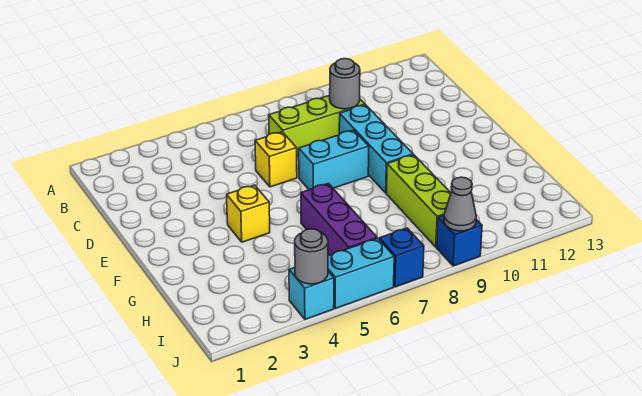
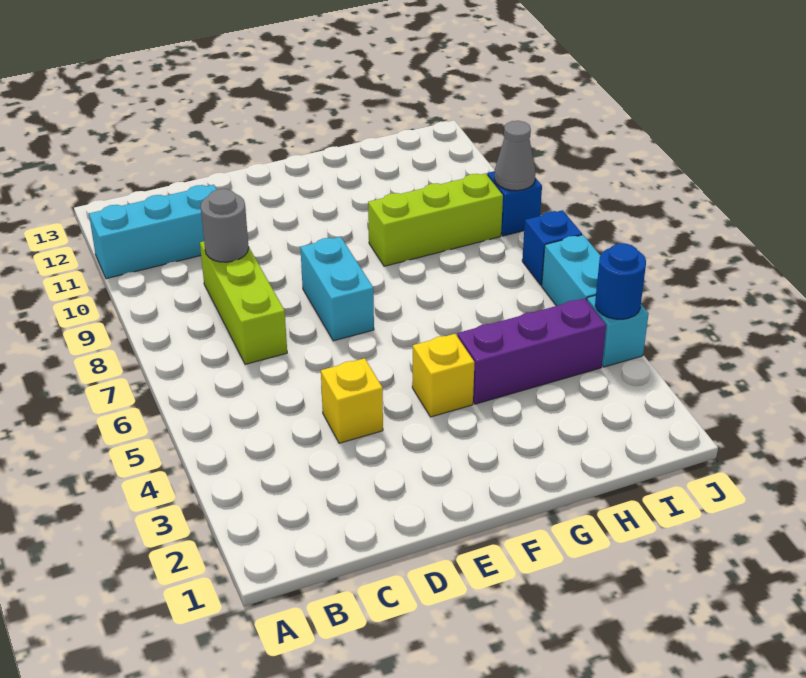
yellow 1x1 brick [255,132,297,187] -> yellow 1x1 brick moved to [321,358,383,443]
cyan 1x3 brick [339,105,413,193] -> cyan 1x3 brick moved to [89,185,217,279]
purple 1x3 brick [301,183,377,255] -> purple 1x3 brick moved to [457,298,606,404]
grey 1x1 round brick [295,229,328,284] -> blue 1x1 round brick [595,243,646,319]

